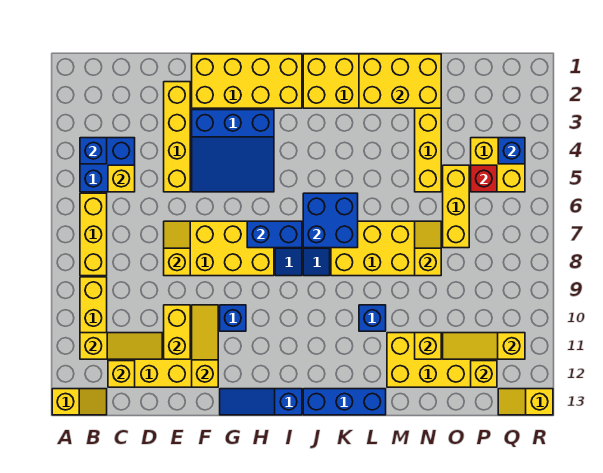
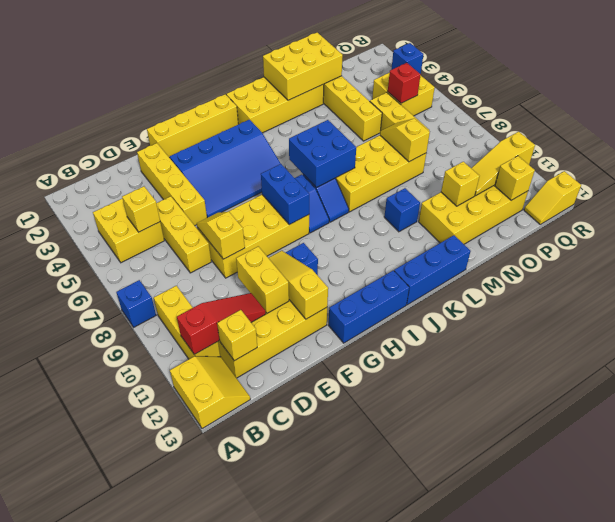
yellow 1x2 slope [52,389,107,415] -> yellow 2x2 slope [170,356,250,429]
blue 2x2 brick [80,138,135,192] -> yellow 2x2 brick [93,199,164,263]
blue 1x1 brick [80,138,107,164] -> blue 1x1 brick moved to [116,280,156,327]
yellow 1x3 brick [80,193,107,276] -> yellow 1x3 brick moved to [157,196,211,273]
yellow 1x3 slope [80,333,162,359] -> red 1x3 slope [177,293,266,355]
yellow 2x4 brick [192,54,302,108] -> yellow 1x4 brick [147,94,238,158]
blue 3x3 slope [192,110,274,192] -> blue 3x4 slope [170,120,281,218]
blue 1x3 slope [220,389,302,415] -> blue 1x3 brick [328,270,409,343]
blue 1x2 brick [247,221,302,248] -> blue 1x2 brick turned to [261,164,309,225]

